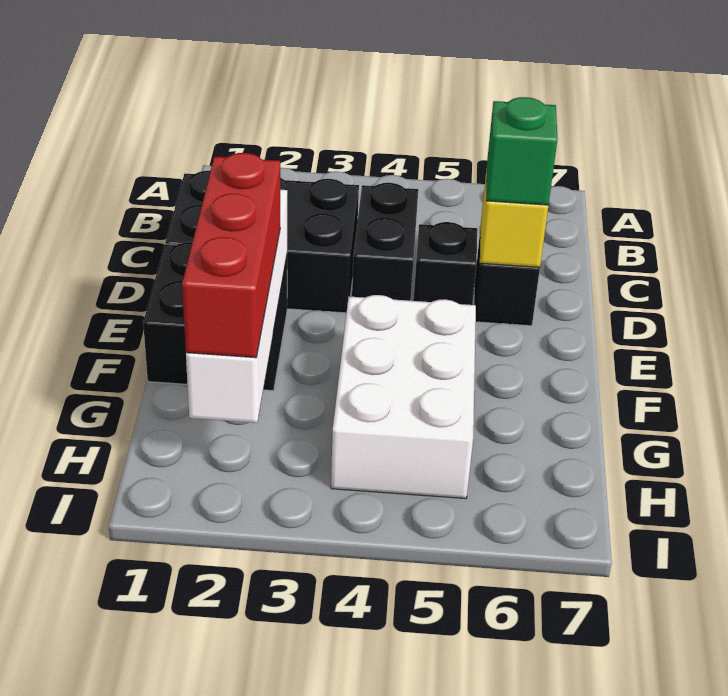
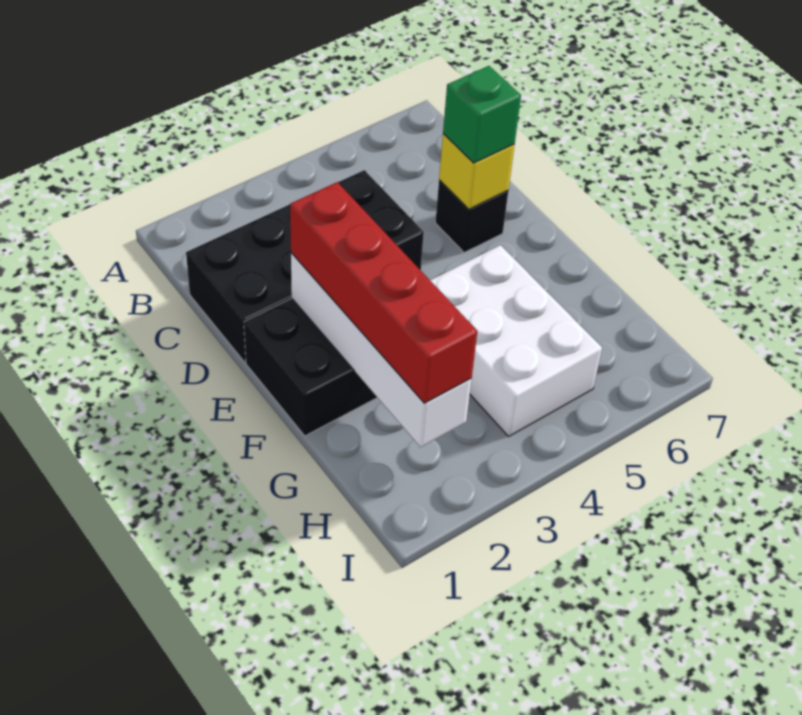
black 1x1 brick [414,222,477,305] -> none
red 1x3 brick [182,153,280,358] -> red 1x4 brick [290,182,477,403]

